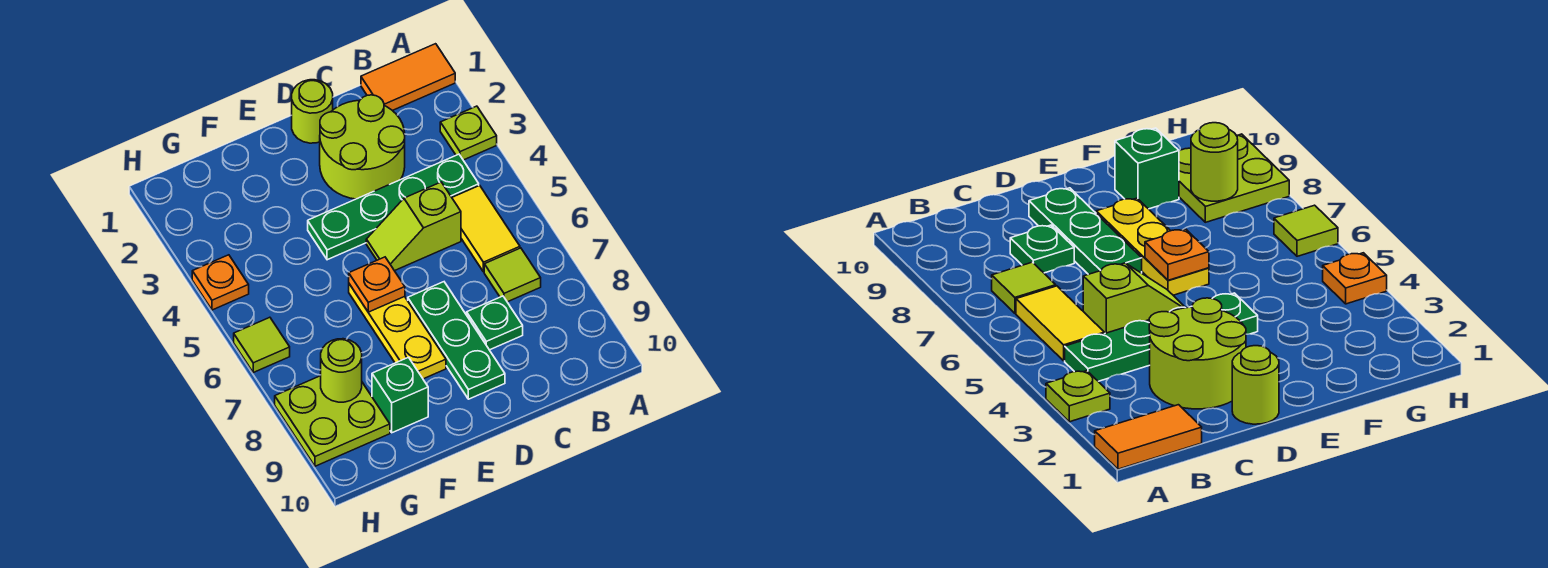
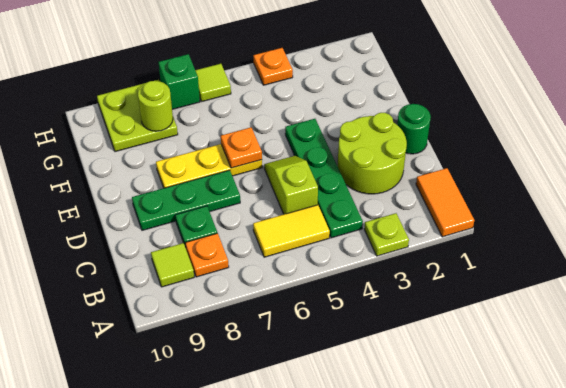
lime 1x1 tile [484,248,541,302] -> lime 1x1 tile moved to [151,243,194,287]
none -> orange 1x1 plate [185,233,229,277]
lime 1x1 round brick [292,80,333,143] -> green 1x1 round brick [397,104,431,154]
green 1x1 brick [372,357,428,433] -> green 1x1 brick moved to [158,54,200,109]

